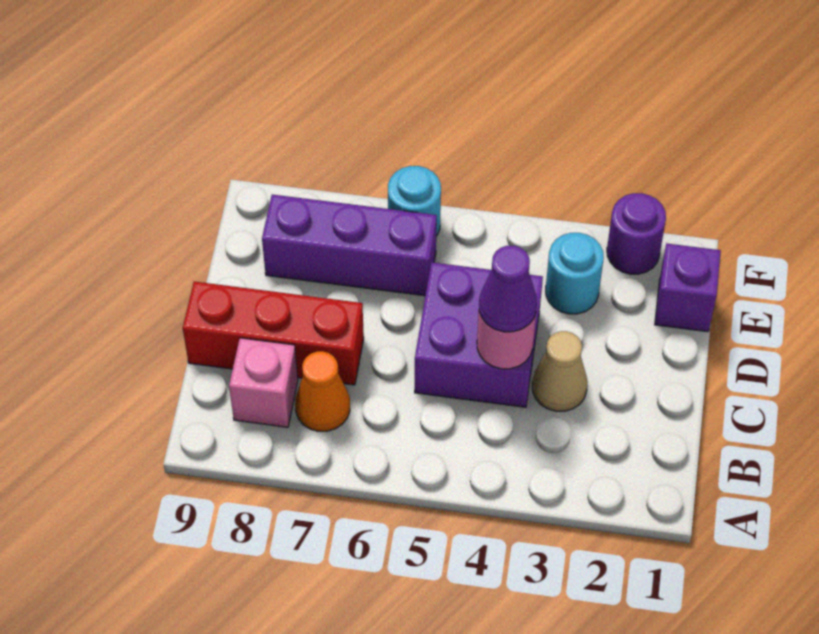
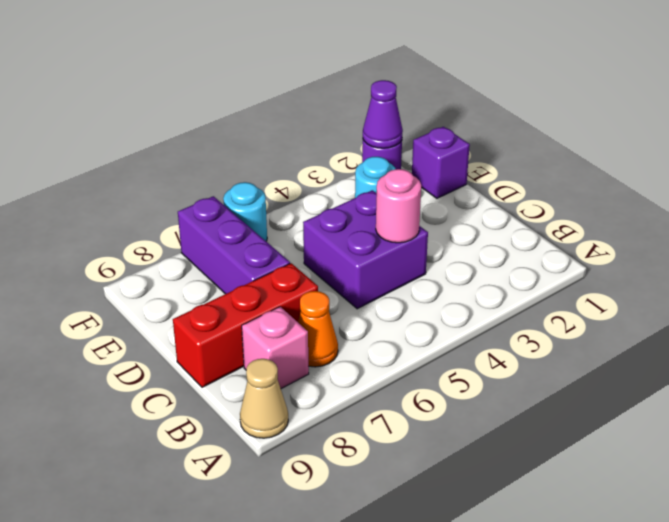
tan 1x1 cone [532,331,587,411] -> tan 1x1 cone moved to [240,359,288,438]
purple 1x1 cone [479,246,537,332] -> purple 1x1 cone moved to [363,80,403,148]
purple 1x3 brick [262,195,437,296] -> purple 1x3 brick turned to [178,196,290,294]

